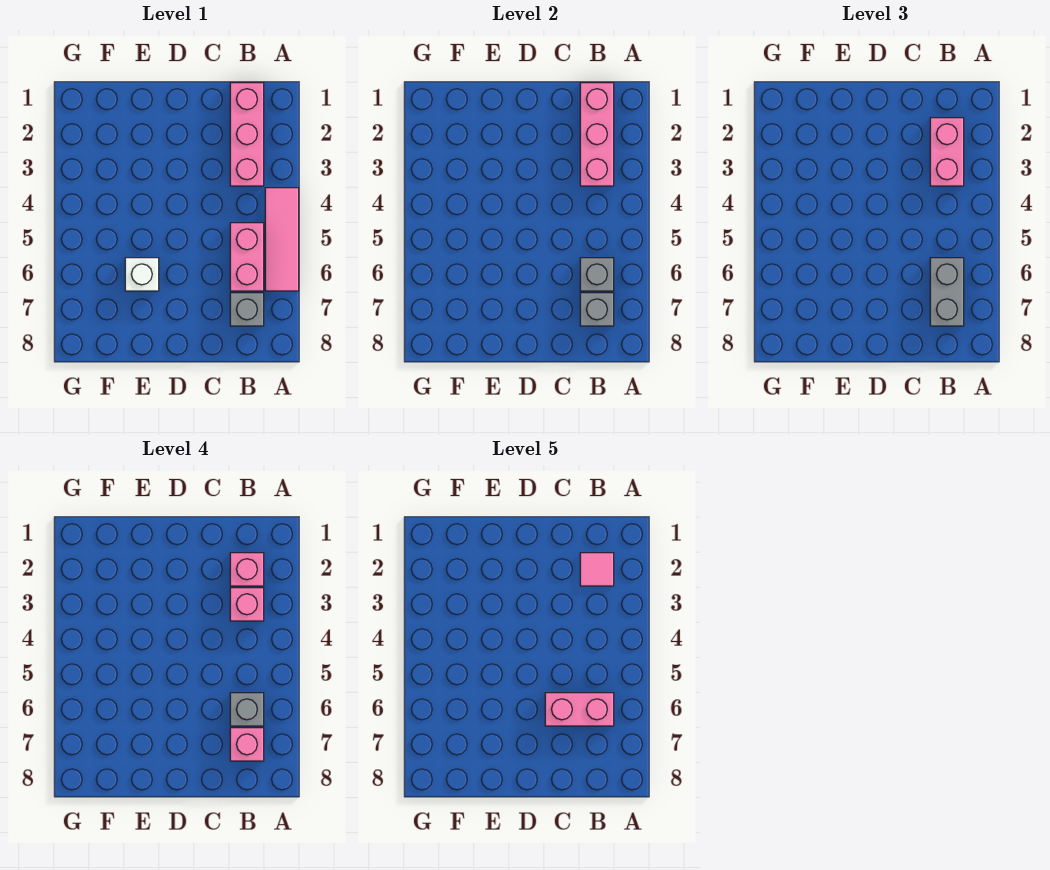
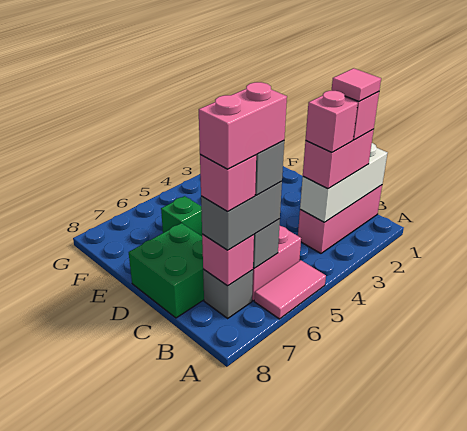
pink 1x3 tile [265,188,299,291] -> pink 1x2 tile [254,260,326,319]
pink 1x3 brick [580,83,614,186] -> white 1x3 brick [300,143,387,222]
pink 1x2 brick [545,693,614,726] -> pink 1x2 brick turned to [199,82,287,169]
grey 1x1 brick [580,293,614,326] -> pink 1x1 brick [202,234,254,286]
none -> green 2x2 brick [129,223,204,318]
white 1x1 brick [125,258,159,291] -> green 1x1 brick [161,196,202,236]

